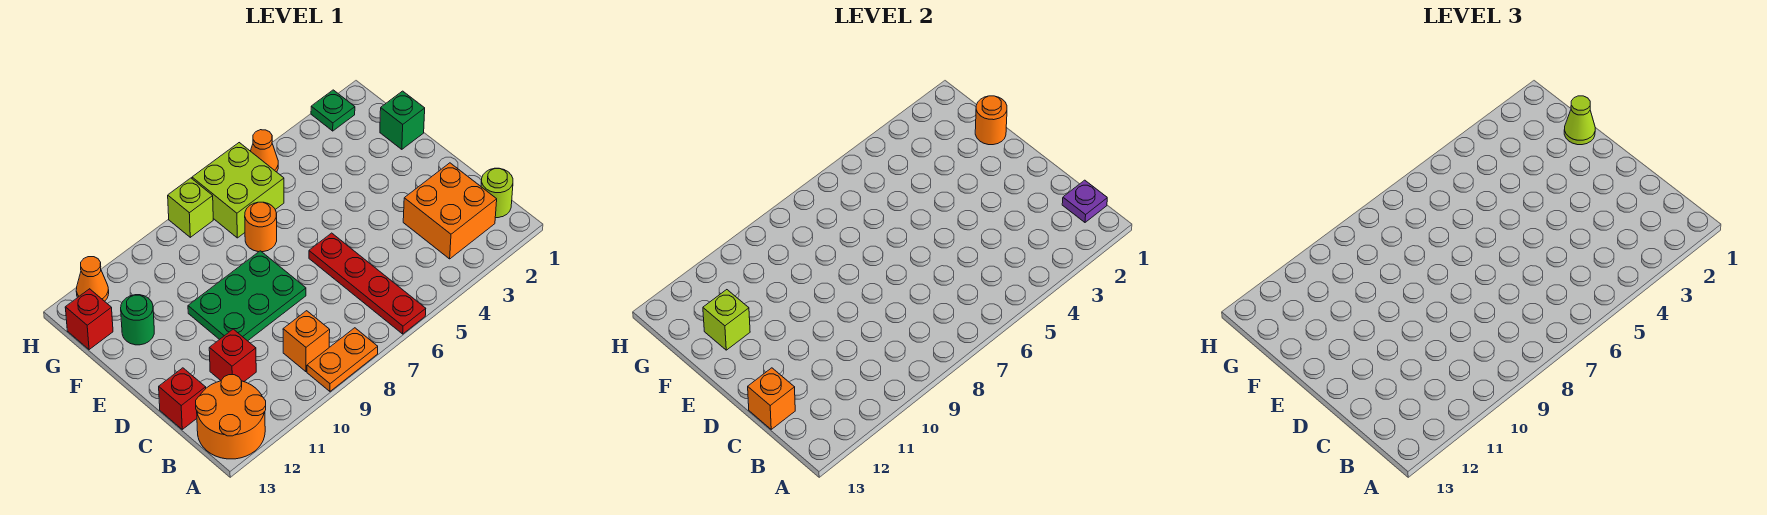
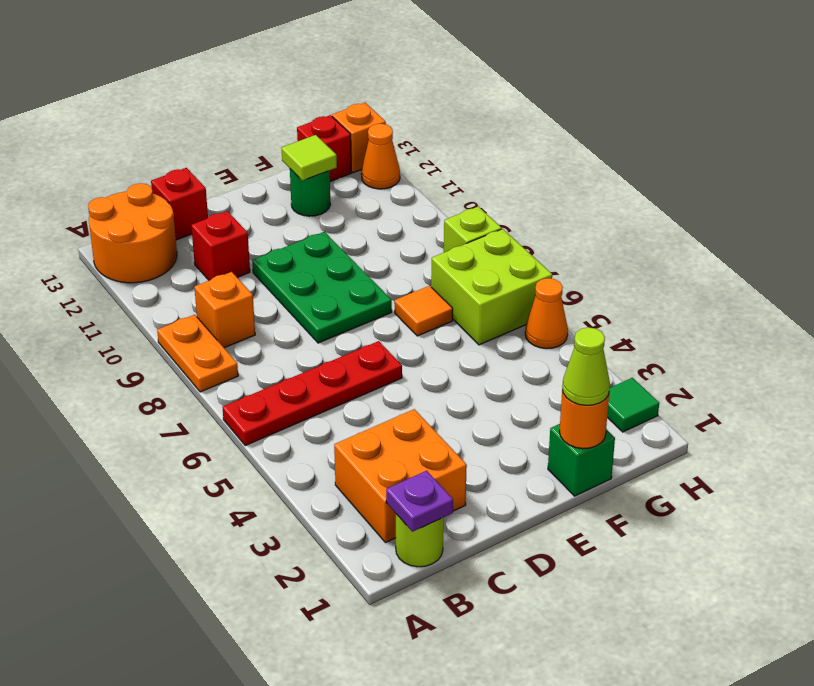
orange 1x1 brick [748,368,795,429] -> orange 1x1 brick moved to [332,103,386,173]
orange 1x1 round brick [245,202,277,252] -> orange 1x1 tile [394,286,453,336]
lime 1x1 brick [703,290,750,350] -> lime 1x1 tile [282,135,337,181]
green 1x1 plate [311,90,355,131] -> green 1x1 tile [607,378,659,432]

